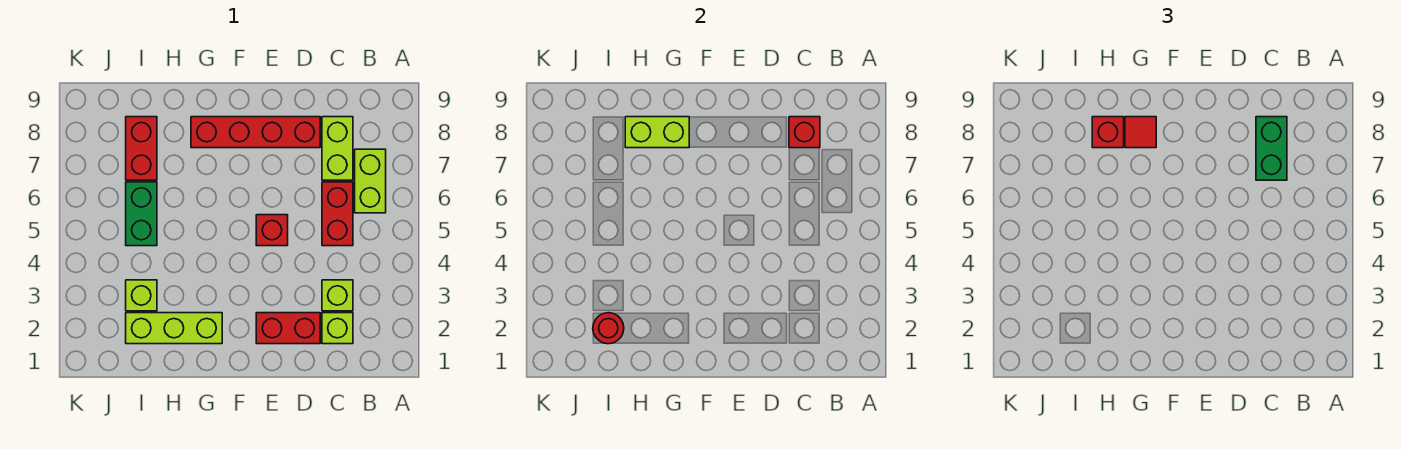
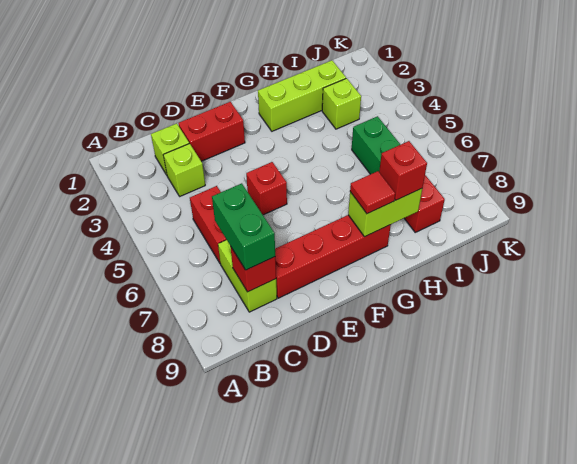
lime 1x2 brick [355,149,386,213] -> none
red 1x1 round brick [593,313,624,344] -> none

